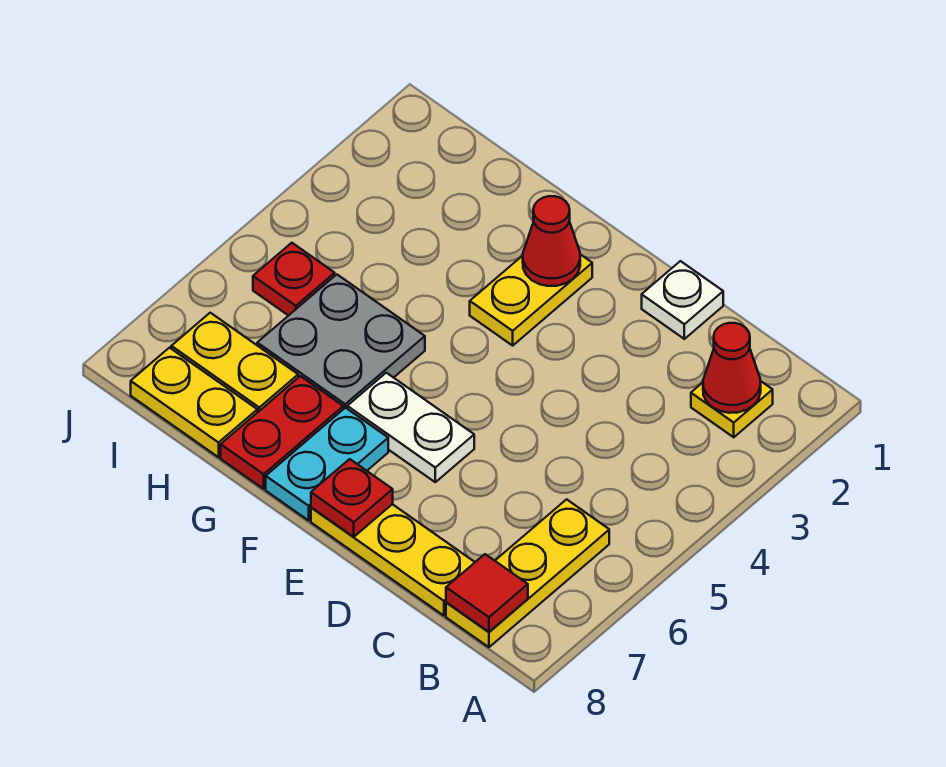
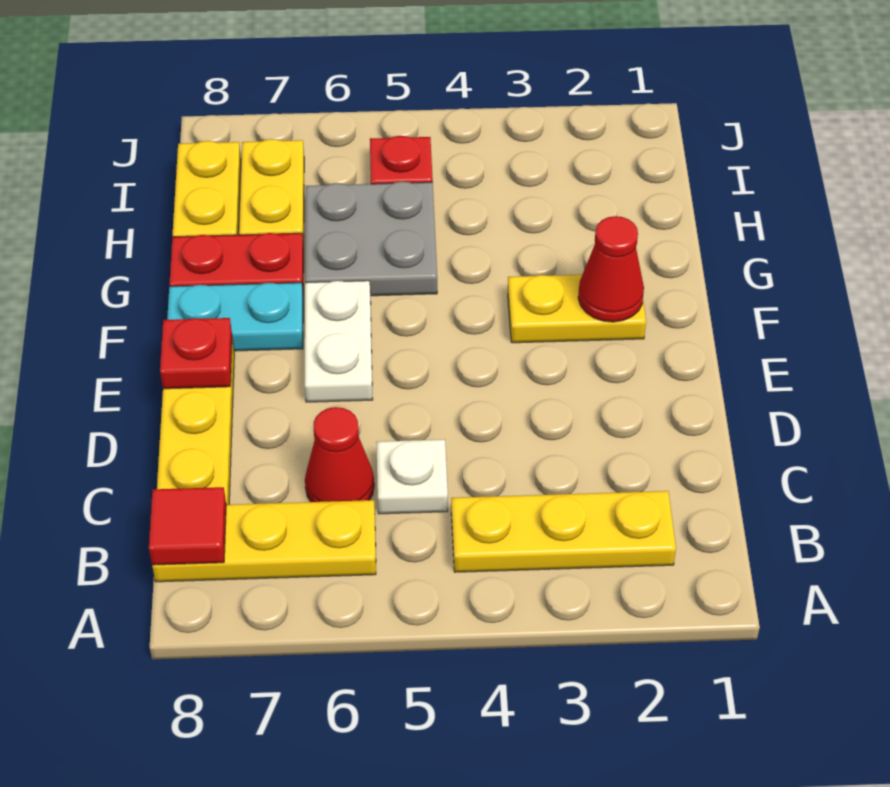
yellow 1x1 plate [691,381,773,437] -> yellow 1x3 plate [451,491,676,572]
red 1x1 cone [703,323,761,413] -> red 1x1 cone moved to [305,407,374,502]
white 1x1 plate [642,261,723,339] -> white 1x1 plate moved to [376,439,448,514]

